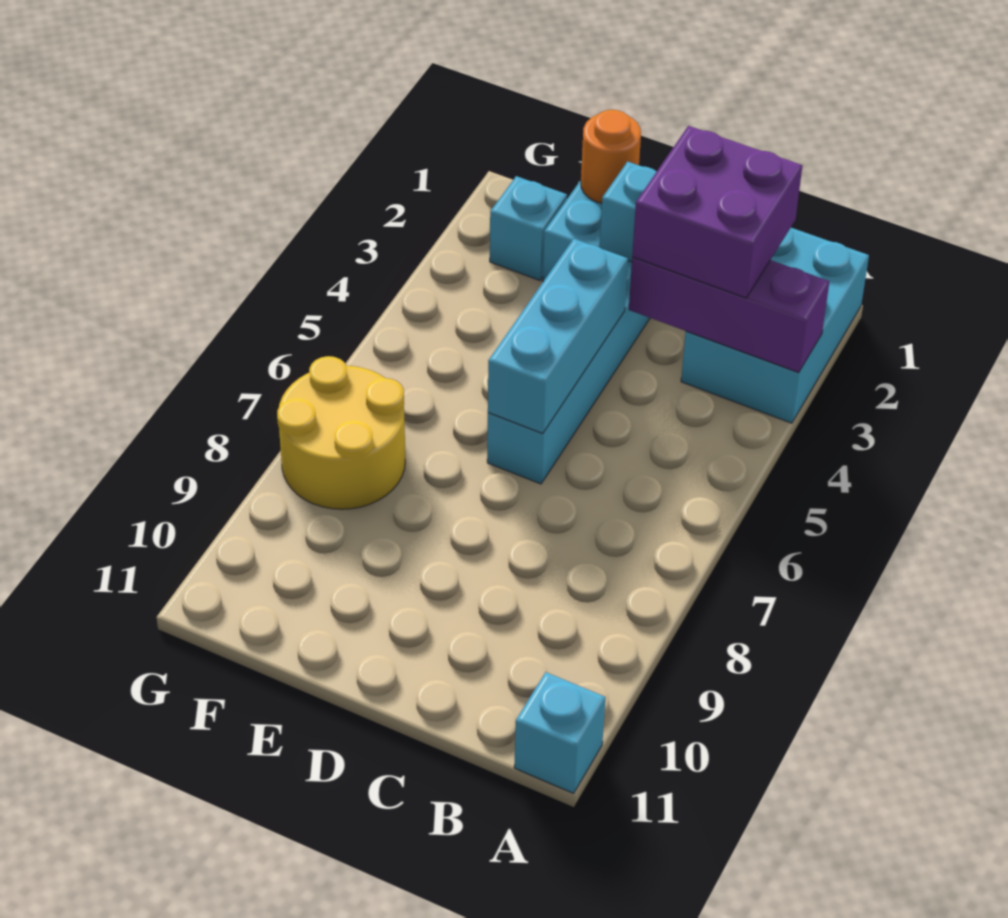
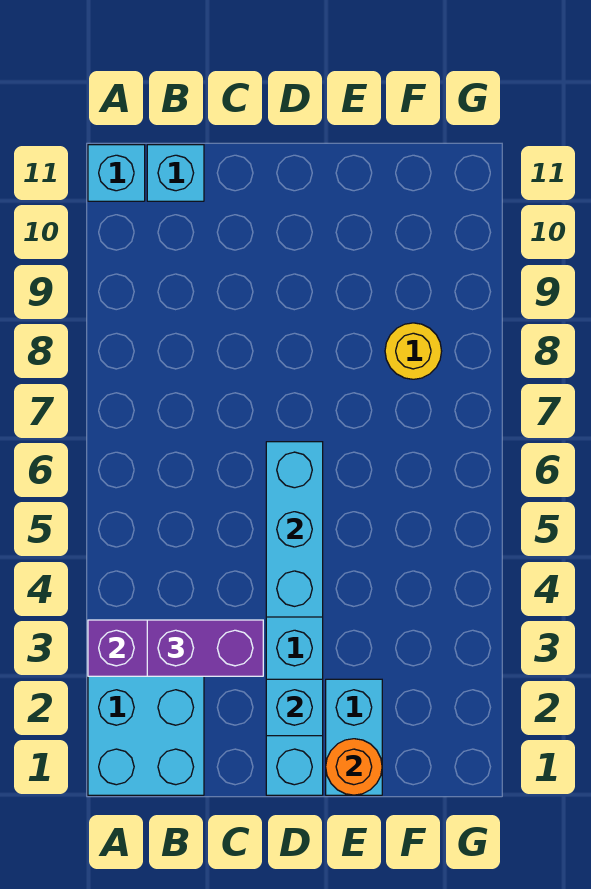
purple 2x2 brick [632,126,802,298] -> purple 1x2 brick [147,620,263,676]
cyan 1x1 brick [490,176,567,280] -> cyan 1x1 brick moved to [147,145,204,201]
yellow 2x2 round brick [277,356,405,509] -> yellow 1x1 round brick [385,323,442,379]

